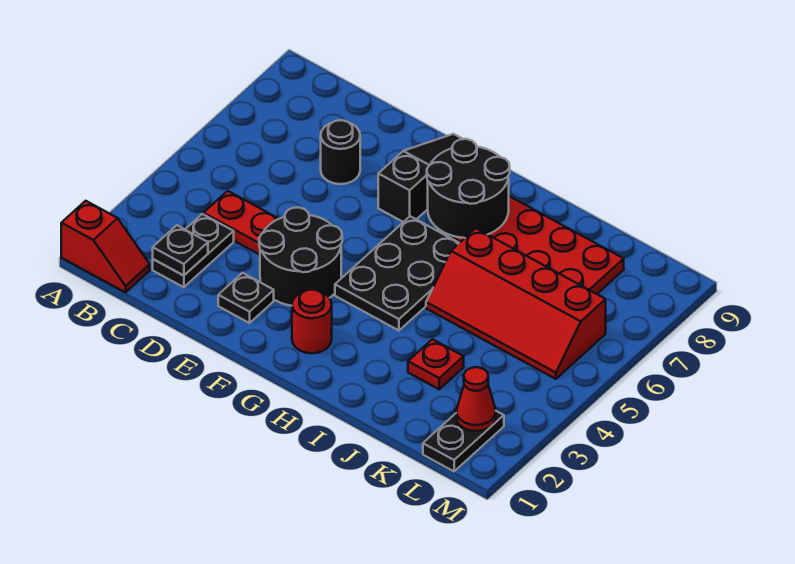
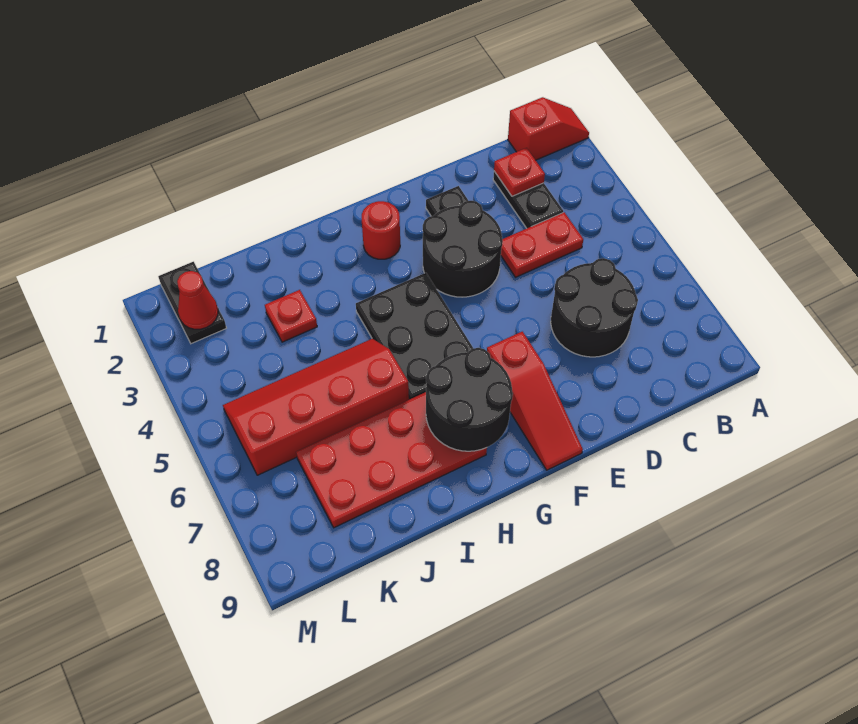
red 1x2 slope [61,201,150,292] -> red 1x2 slope turned to [508,97,589,160]
black 1x1 plate [153,225,208,276] -> red 1x1 plate [494,148,545,196]
black 1x1 round brick [321,120,360,184] -> black 2x2 round brick [551,258,638,357]
black 1x3 slope [378,134,462,222] -> red 1x3 slope [487,332,583,470]

